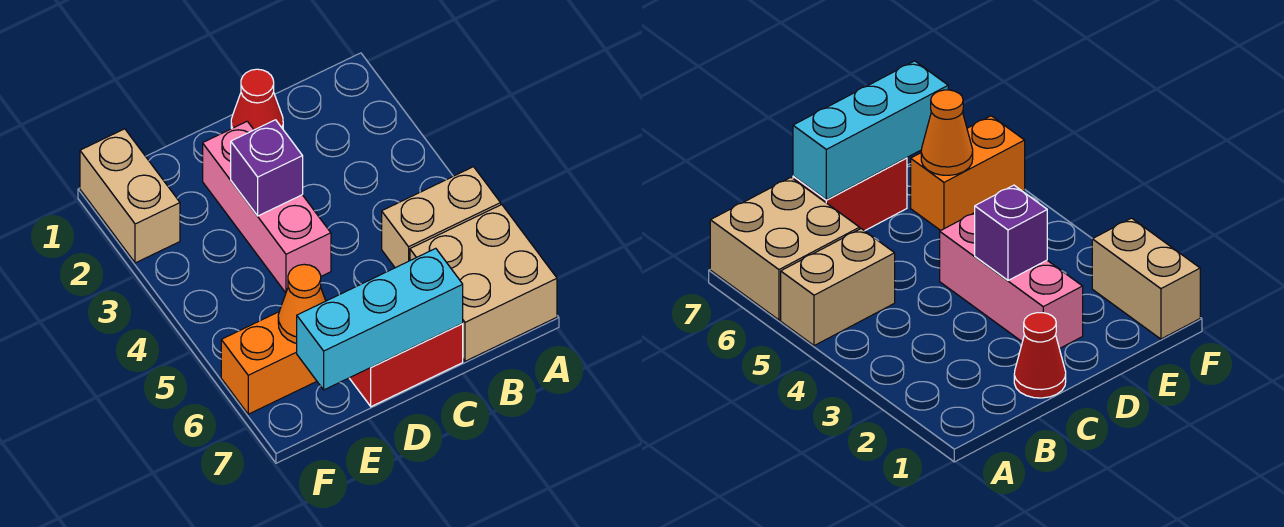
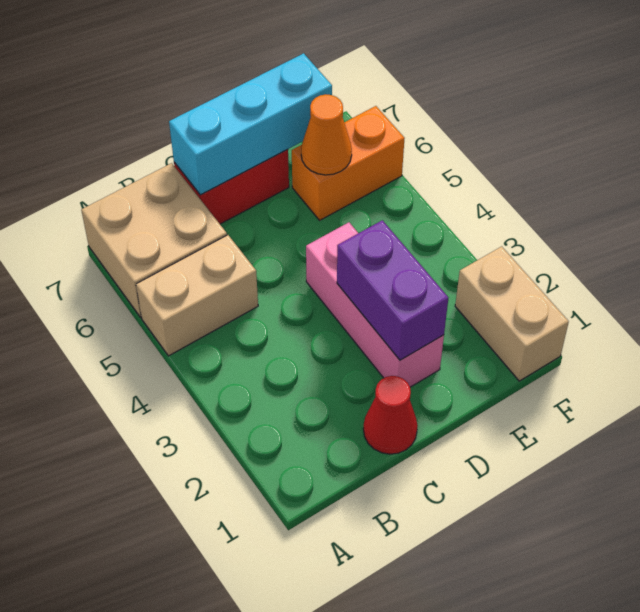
purple 1x1 brick [231,120,303,216] -> purple 1x2 brick [337,220,448,360]

